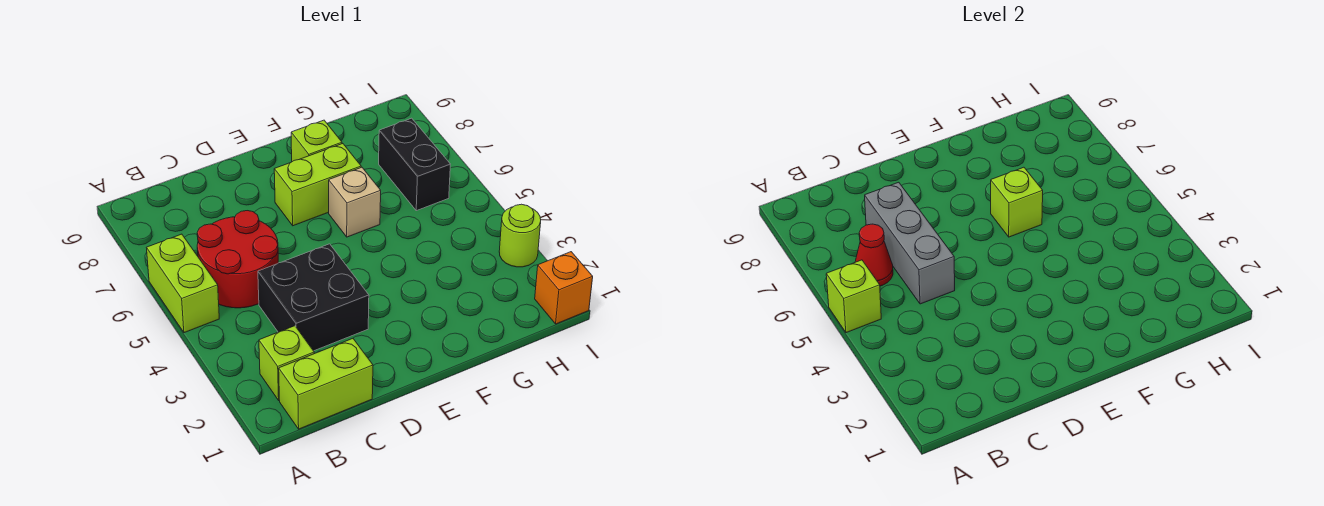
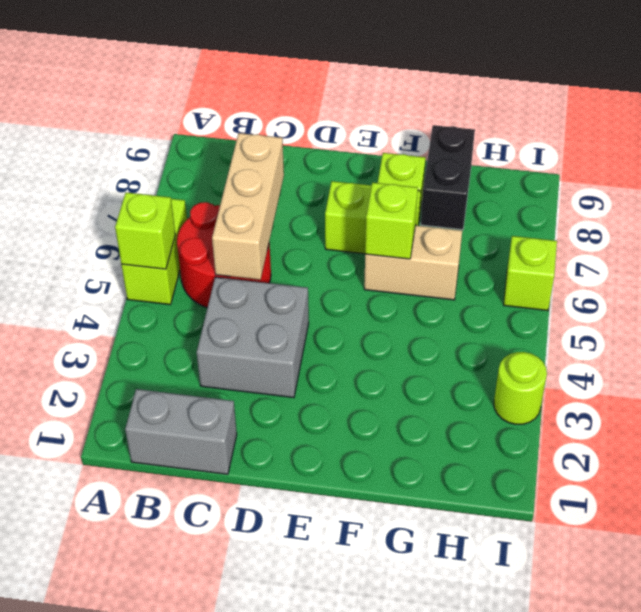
lime 1x2 brick [279,339,373,429] -> grey 1x2 brick [125,389,237,474]
lime 1x1 brick [259,326,314,400] -> lime 1x1 brick moved to [504,236,557,311]
red 1x1 cone [855,224,893,286] -> none
black 2x2 brick [258,244,369,351] -> grey 2x2 brick [197,277,309,398]
grey 1x3 brick [865,182,955,304] -> tan 1x3 brick [212,133,284,280]
tan 1x1 brick [329,167,381,237] -> tan 1x2 brick [364,225,462,300]
black 1x2 brick [379,118,450,211] -> black 1x2 brick moved to [421,125,475,230]
orange 1x1 brick [535,252,593,324] -> none

